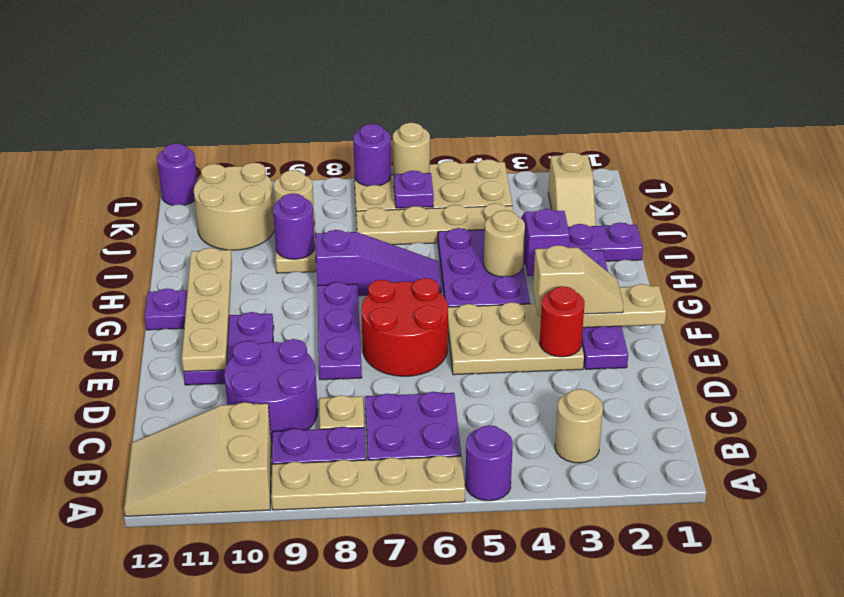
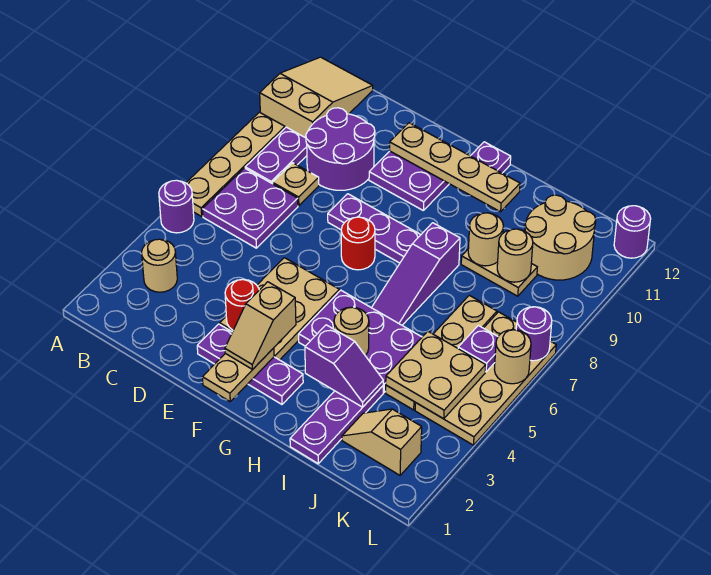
purple 1x4 plate [580,248,628,369] -> purple 1x3 plate [197,324,303,404]
red 2x2 round brick [361,278,448,376] -> red 1x1 round brick [341,217,375,270]
purple 1x1 round brick [273,193,315,259] -> tan 1x1 round brick [468,213,503,266]
none -> tan 2x2 plate [386,331,486,419]

